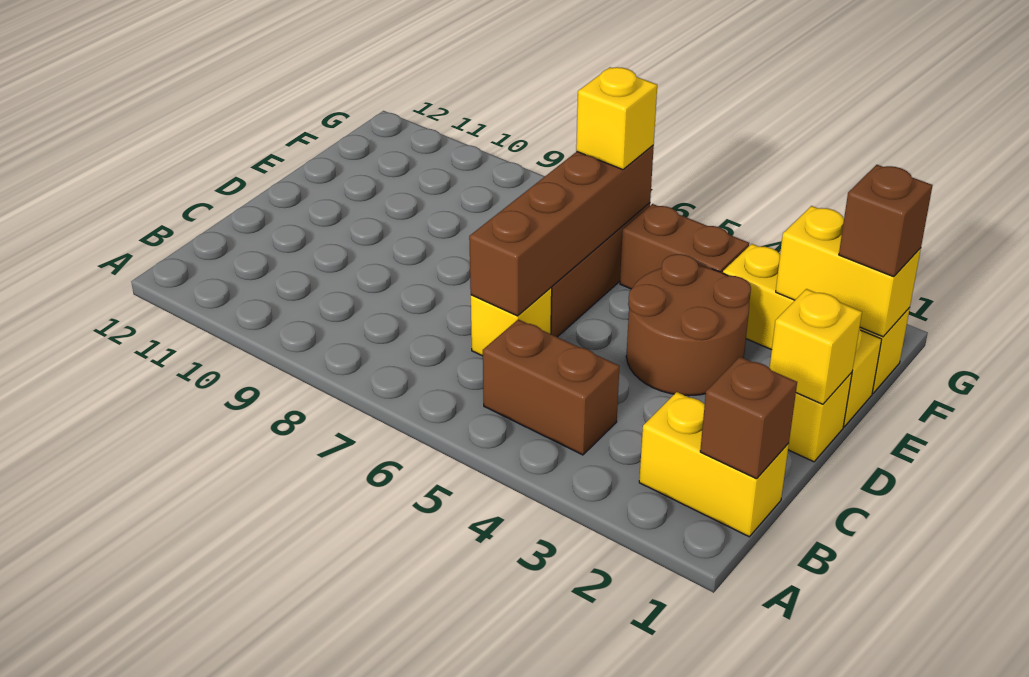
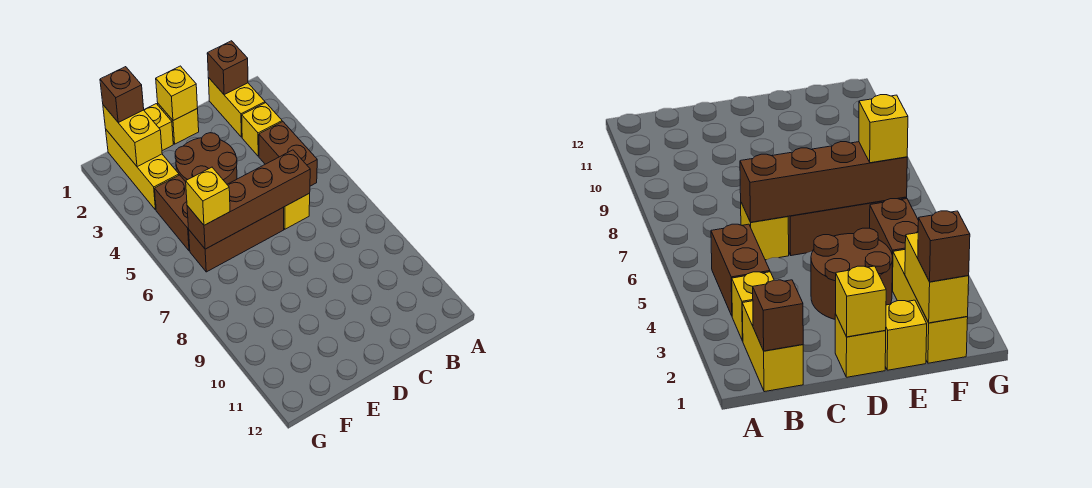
none -> yellow 1x1 brick [242,103,282,156]

